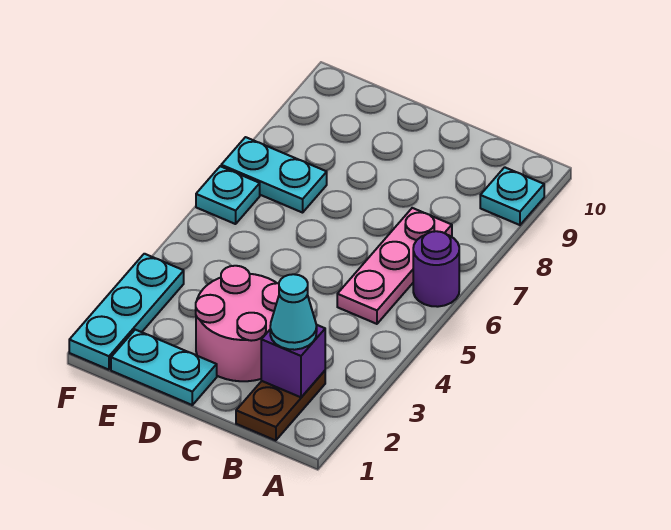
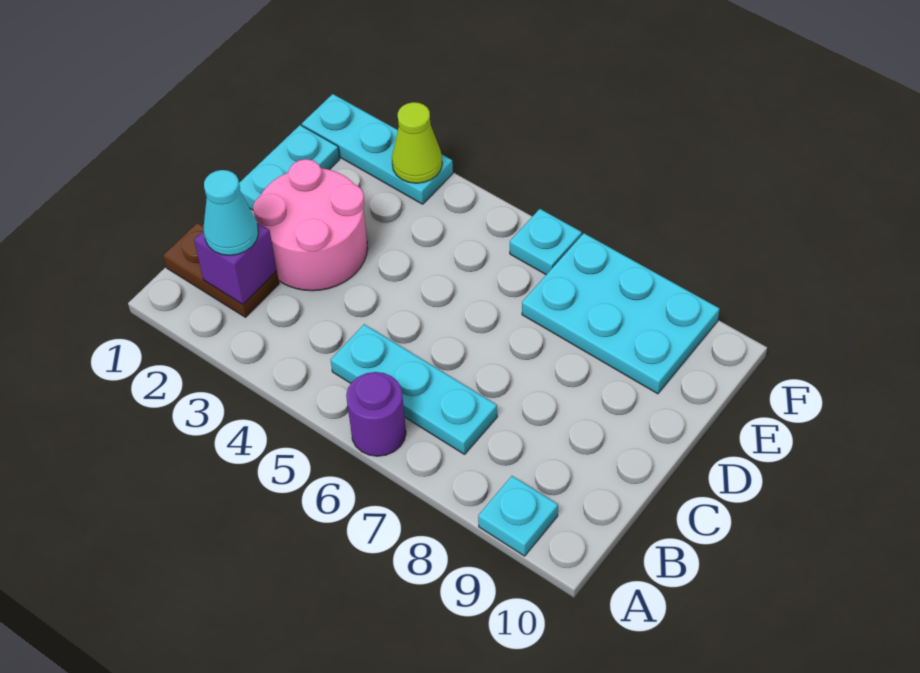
pink 1x3 plate [337,208,452,324] -> cyan 1x3 plate [331,324,497,454]
cyan 1x2 plate [221,137,327,213] -> cyan 2x3 plate [522,233,720,394]
none -> lime 1x1 cone [392,102,442,183]

